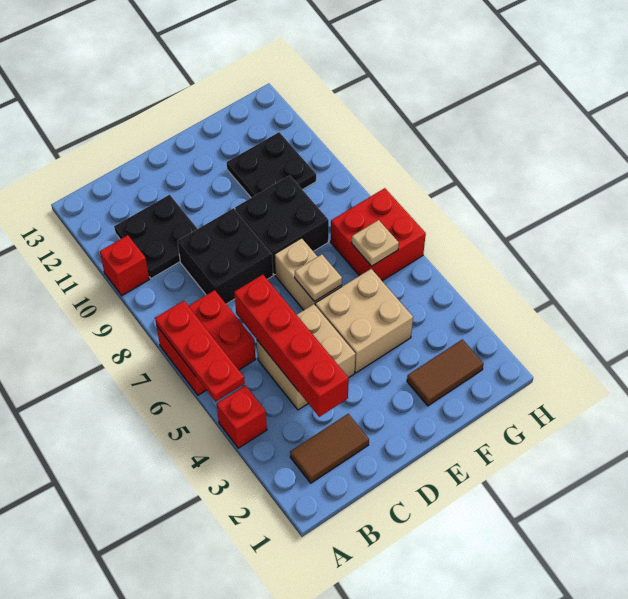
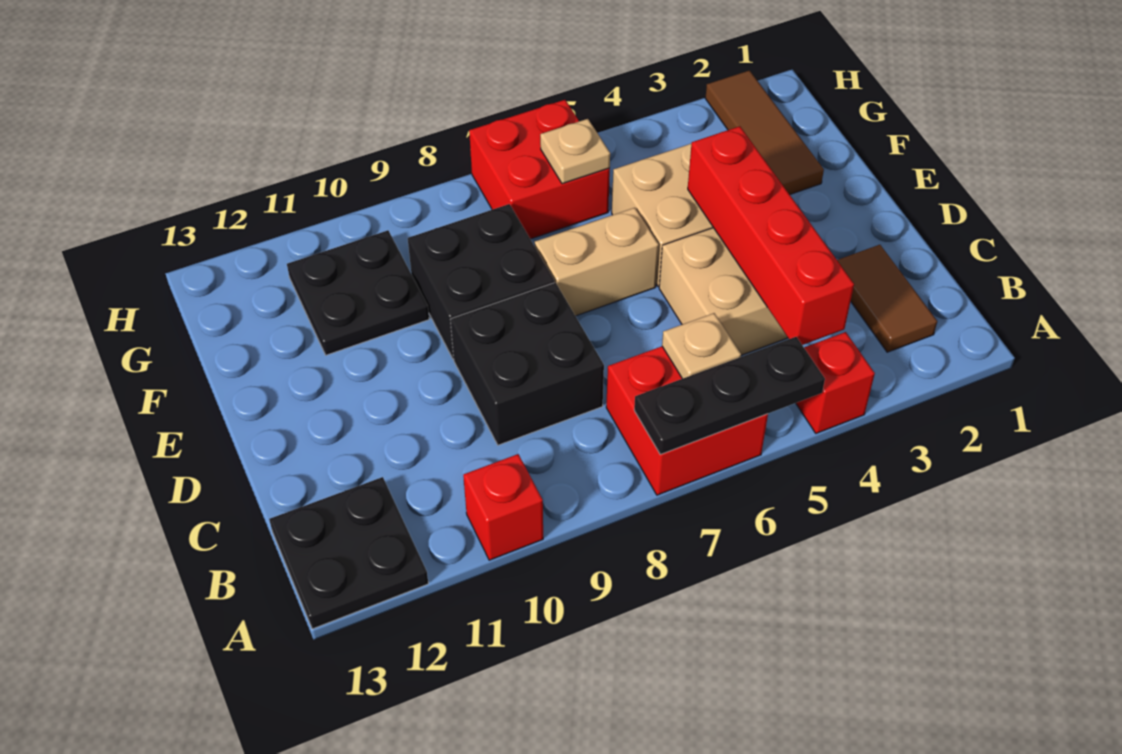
red 1x3 plate [155,301,245,402] -> black 1x3 plate [634,337,825,454]
black 2x2 plate [114,195,197,278] -> black 2x2 plate moved to [269,477,428,629]
red 1x4 brick [234,275,349,417] -> red 1x4 brick turned to [688,126,854,345]
tan 1x1 plate [295,255,342,302] -> tan 1x1 plate moved to [662,313,741,379]
brown 1x2 tile [407,339,484,406] -> brown 1x3 tile [705,70,824,195]

